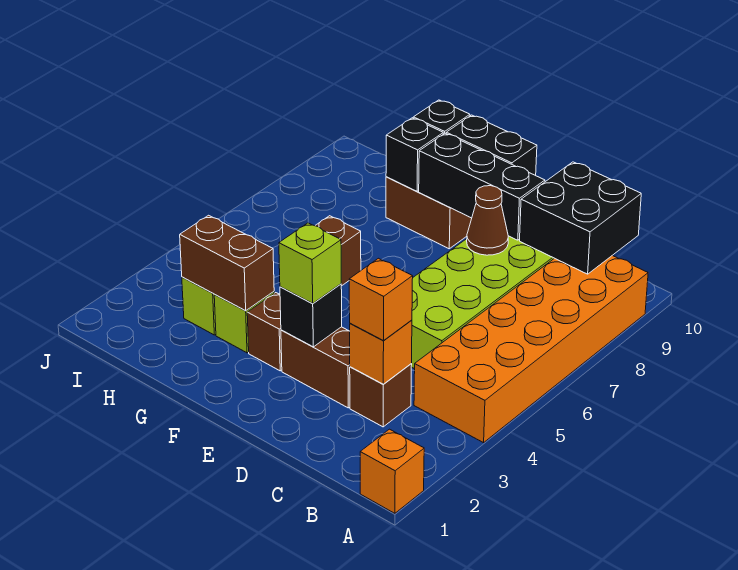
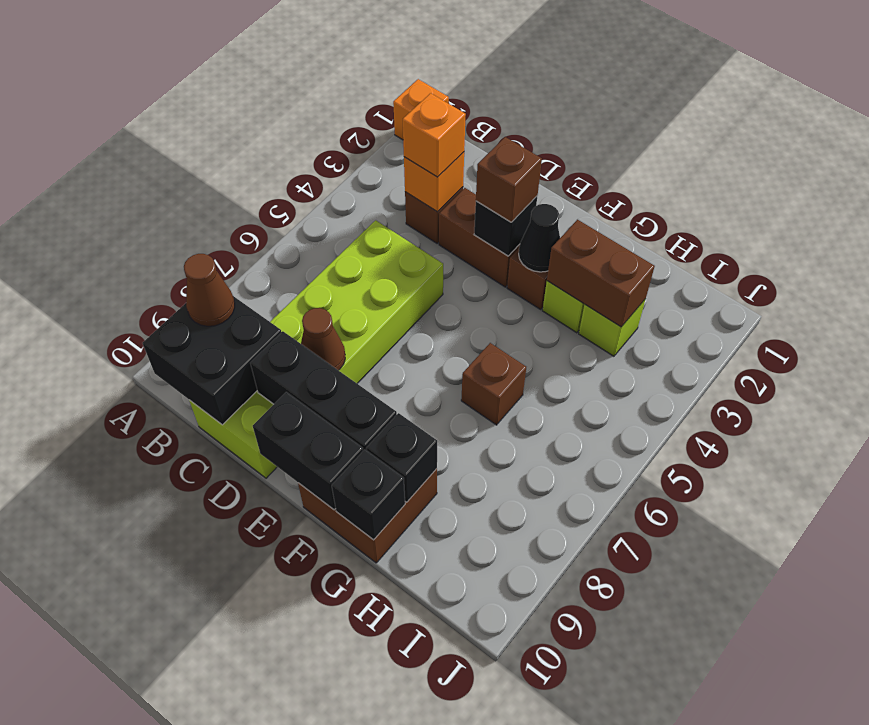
orange 2x6 brick [414,256,648,443] -> none
none -> brown 1x1 cone [184,254,235,326]
lime 1x1 brick [279,223,341,304] -> brown 1x1 brick [476,137,542,222]
none -> black 1x1 cone [519,204,560,272]

